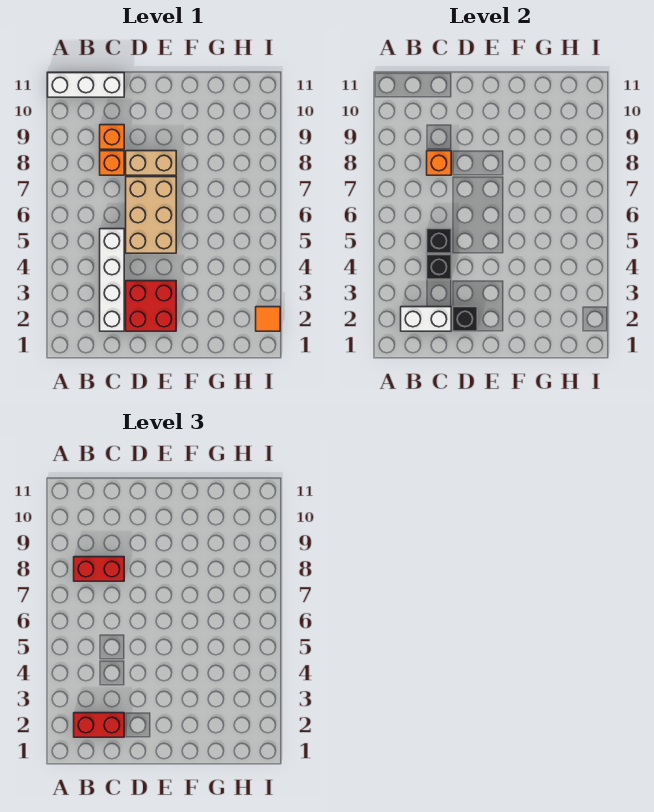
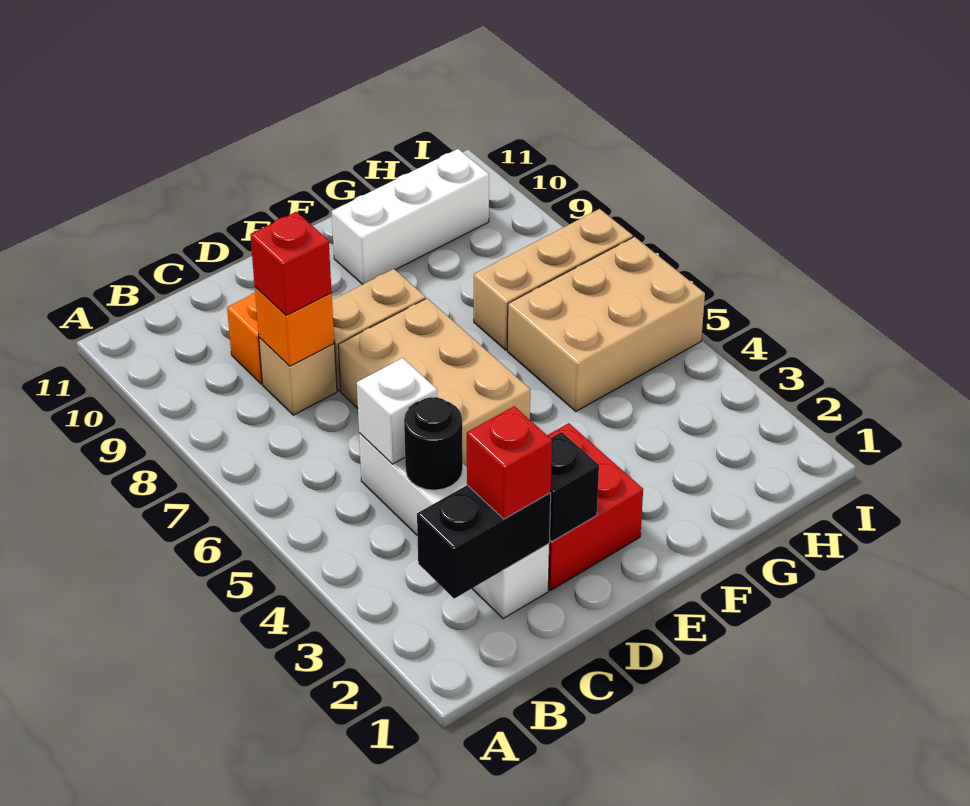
white 1x3 brick [48,73,124,97] -> white 1x3 brick moved to [332,149,489,284]
white 1x2 brick [401,307,451,331] -> black 1x2 brick [417,485,551,599]
red 1x2 brick [74,713,124,737] -> red 1x1 brick [467,406,552,519]
red 1x2 brick [74,557,124,581] -> red 1x1 brick [250,212,332,315]
black 1x1 brick [427,255,451,279] -> black 1x1 round brick [404,397,463,490]
black 1x1 brick [427,229,451,253] -> white 1x1 brick [357,358,437,464]
orange 1x1 brick [100,151,124,175] -> tan 1x1 brick [259,338,337,415]
none -> tan 2x3 brick [508,237,705,411]
none -> tan 1x3 brick [474,209,633,350]
orange 1x1 tile [256,307,280,331] -> none

